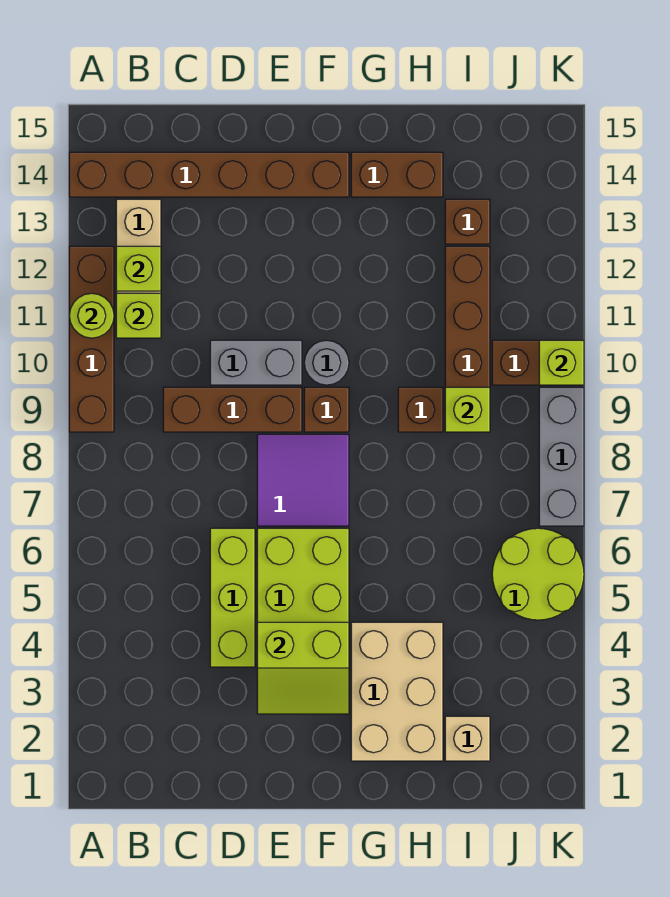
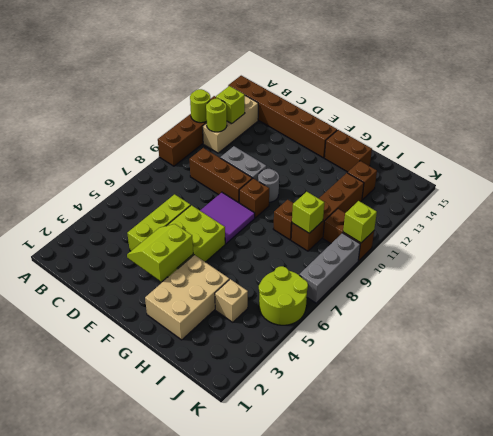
lime 1x1 brick [116,293,161,338] -> lime 1x1 round brick [206,99,227,132]
lime 2x2 slope [257,622,349,714] -> lime 2x2 slope turned to [127,224,193,282]
tan 1x1 brick [445,716,490,761] -> tan 1x1 brick moved to [215,279,248,322]

